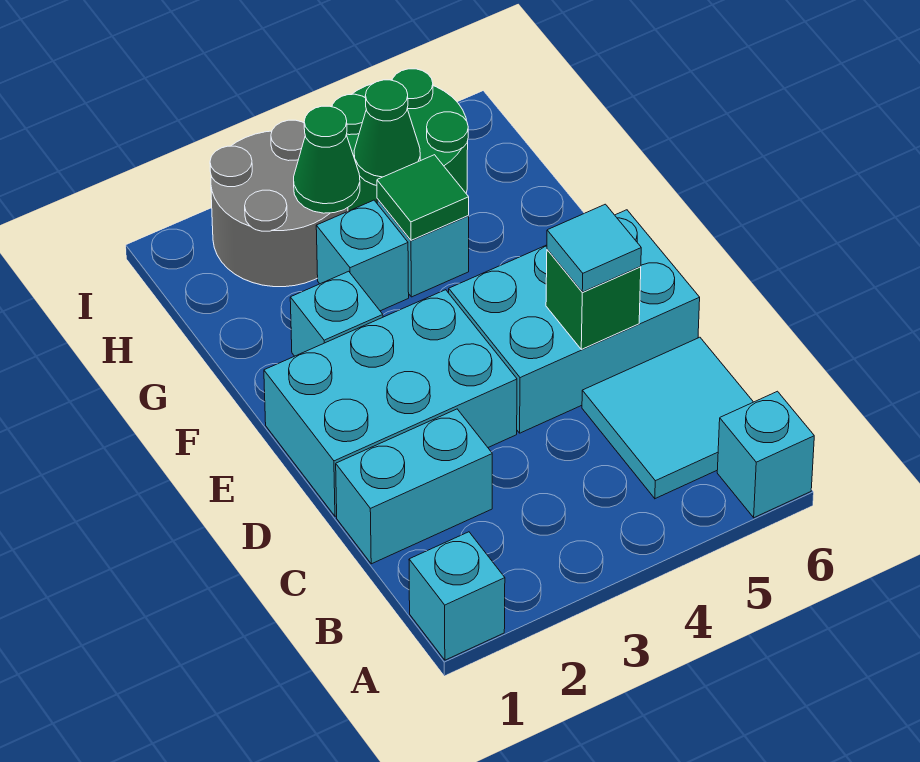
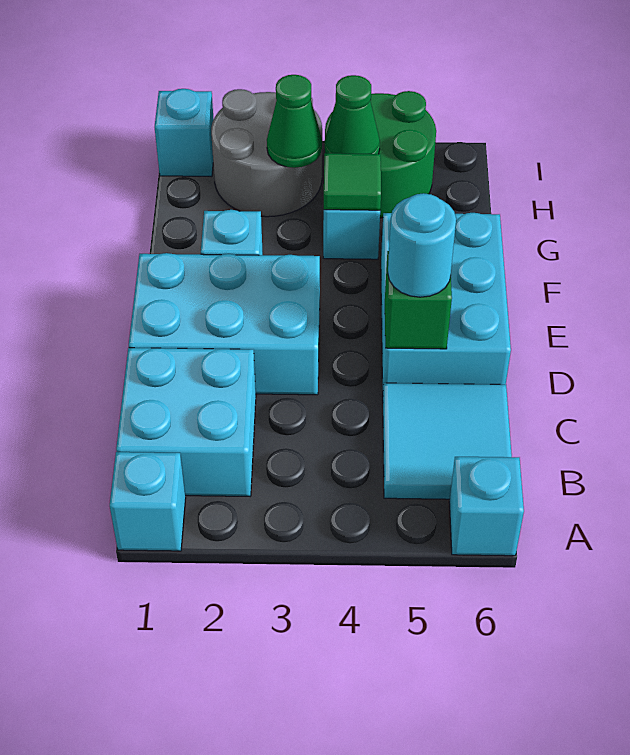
cyan 1x2 brick [336,409,492,564] -> cyan 2x2 brick [116,348,256,496]
cyan 2x3 brick [449,210,700,433] -> cyan 2x3 brick turned to [381,213,511,385]
cyan 1x1 tile [547,204,641,292] -> cyan 1x1 round brick [388,193,456,297]
cyan 1x1 brick [316,200,409,311] -> cyan 1x1 brick moved to [155,89,214,177]

